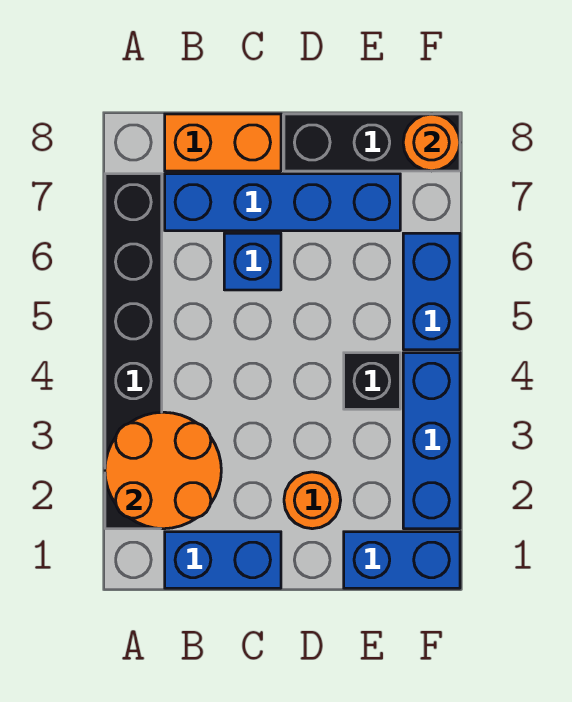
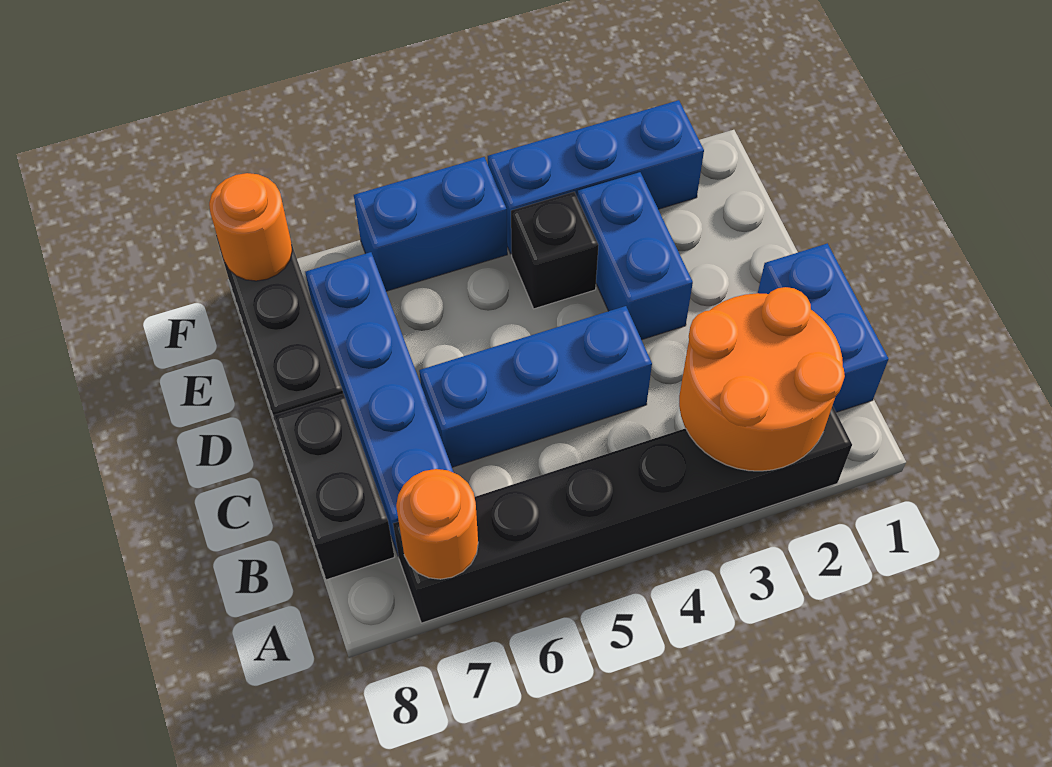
orange 1x2 brick [165,114,281,171] -> black 1x2 brick [274,394,394,580]
blue 1x1 brick [224,233,281,290] -> blue 1x3 brick [419,306,652,467]
orange 1x1 round brick [284,472,341,529] -> orange 1x1 round brick moved to [396,469,478,579]
blue 1x2 brick [344,532,460,588] -> blue 1x2 brick moved to [577,172,693,340]

